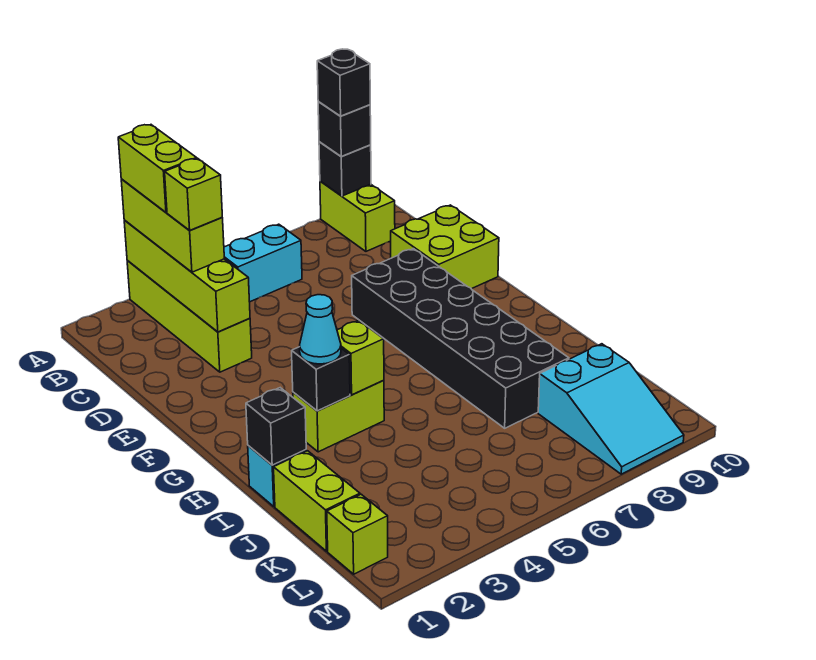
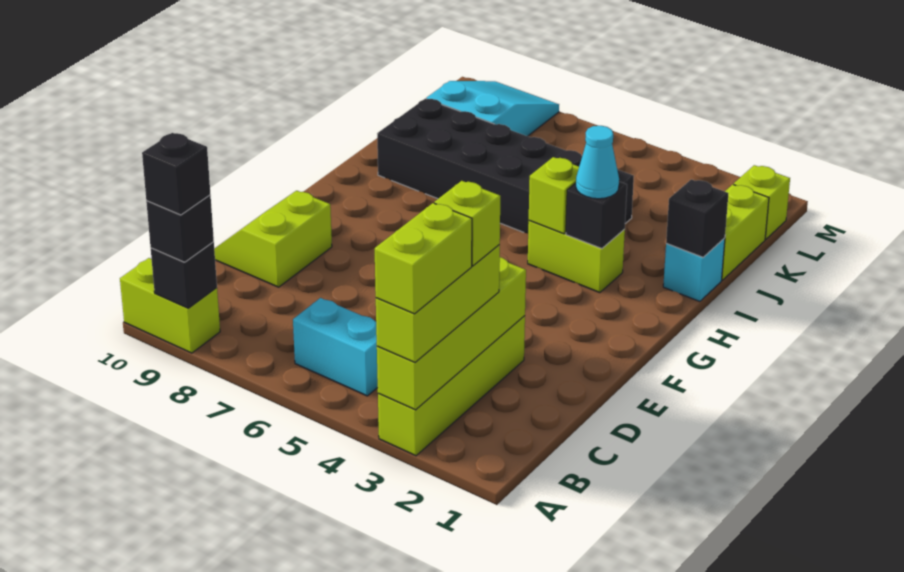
lime 1x2 brick [320,181,395,251] -> lime 1x2 brick turned to [120,258,220,353]
lime 2x2 brick [391,205,499,289] -> lime 2x2 slope [214,191,332,287]
black 2x6 brick [352,249,569,428] -> black 2x6 brick turned to [377,99,634,233]

